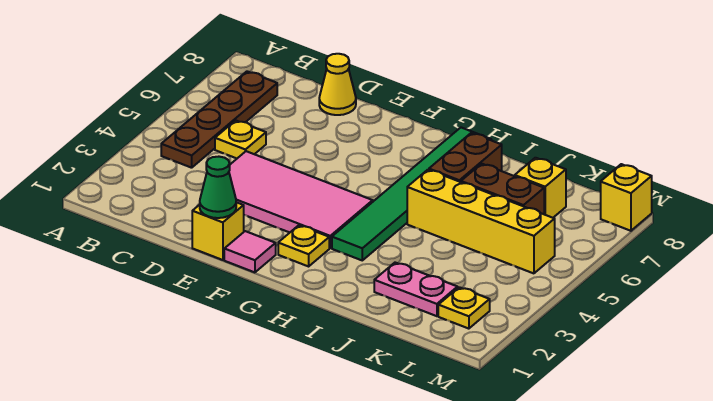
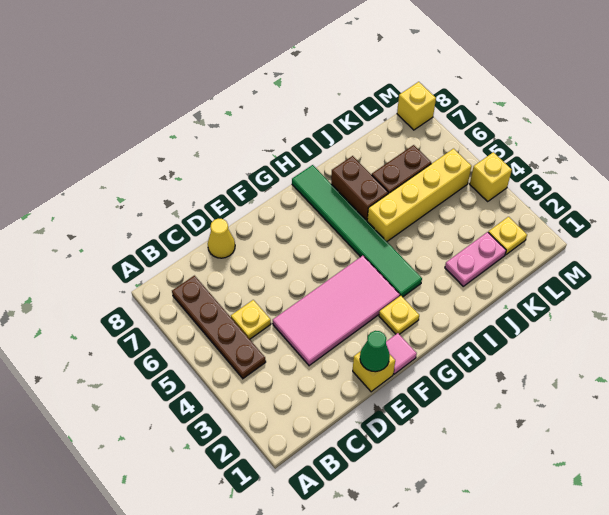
yellow 1x1 brick [515,158,566,218] -> yellow 1x1 brick moved to [470,152,512,201]

